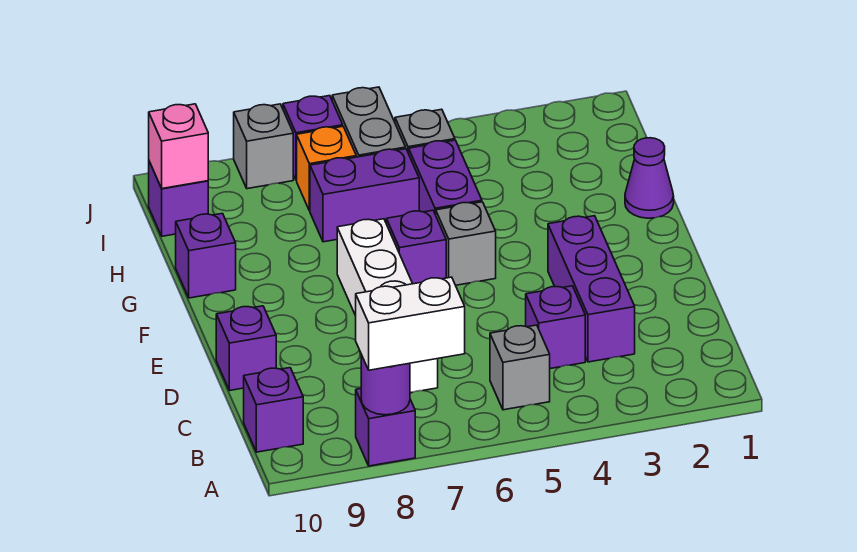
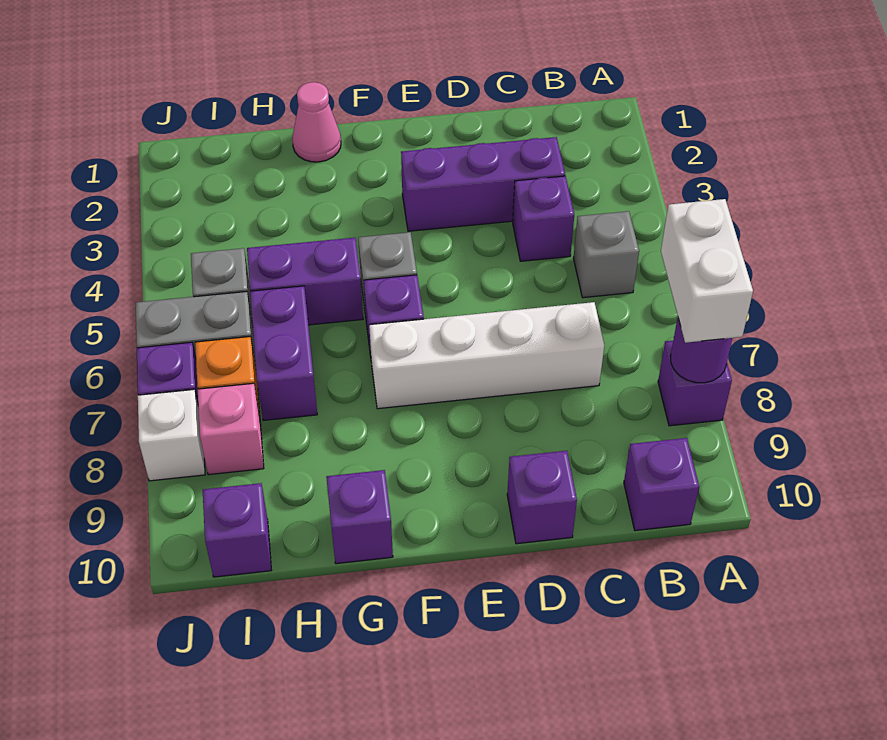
purple 1x1 cone [625,138,674,218] -> pink 1x1 cone [292,82,341,162]
pink 1x1 brick [149,104,208,188] -> pink 1x1 brick moved to [198,383,264,475]
grey 1x1 brick [234,104,293,189] -> white 1x1 brick [138,390,205,481]

